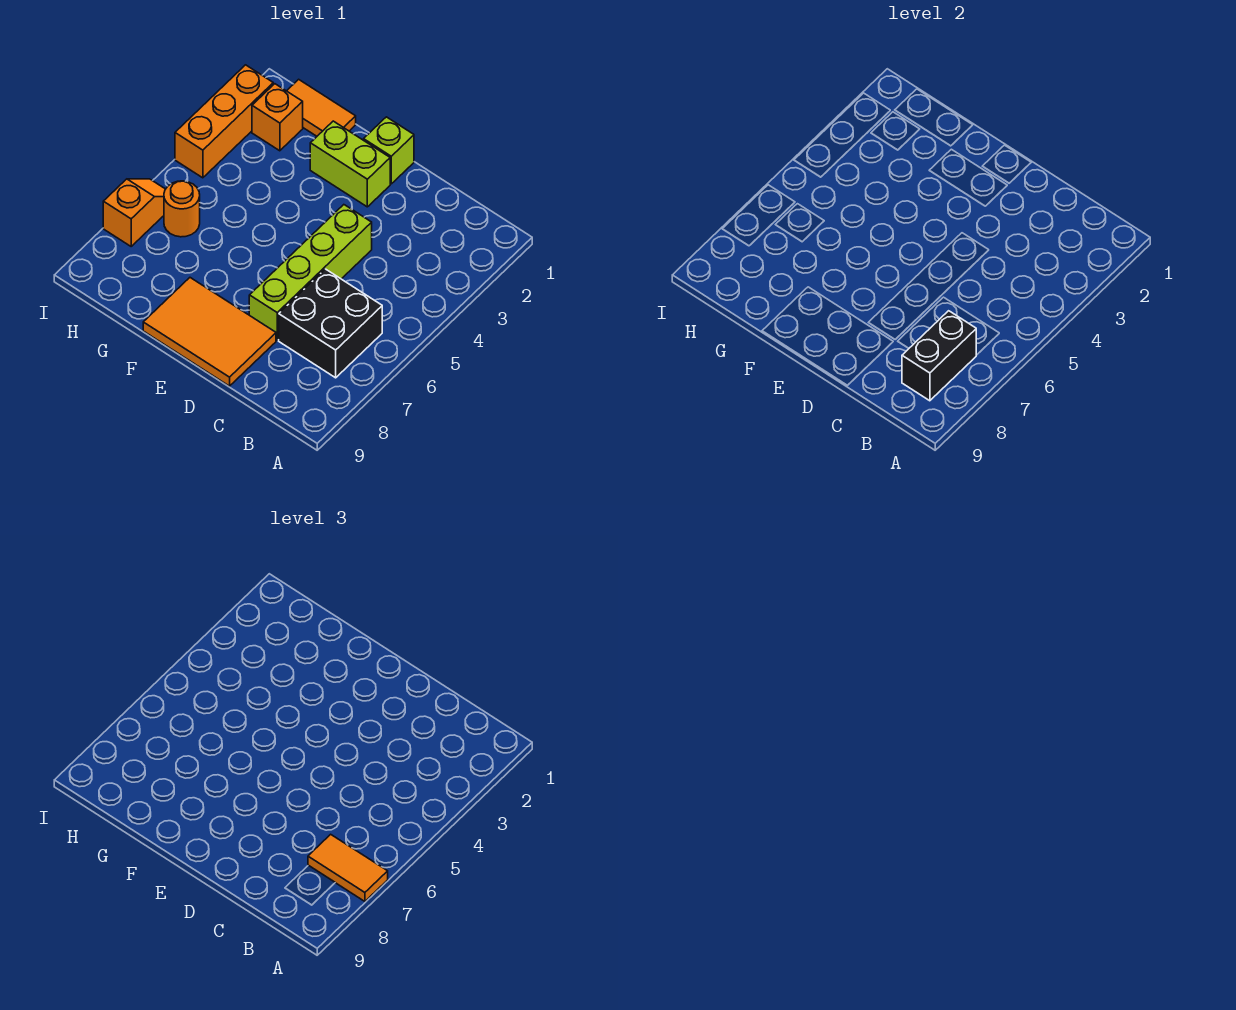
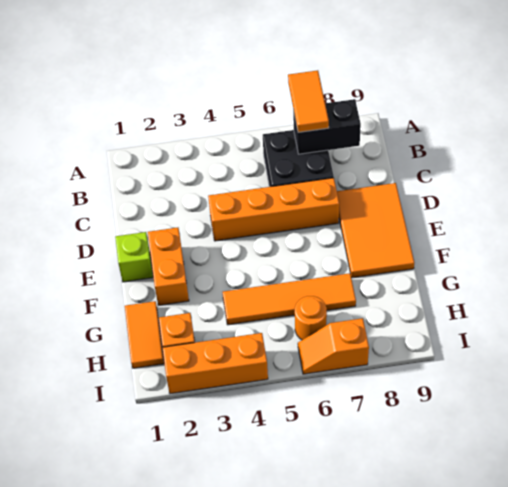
lime 1x4 brick [249,205,372,340] -> orange 1x4 brick [208,178,339,241]
lime 1x2 brick [310,121,390,207] -> orange 1x2 brick [148,228,189,306]
none -> orange 1x4 tile [223,273,356,325]

